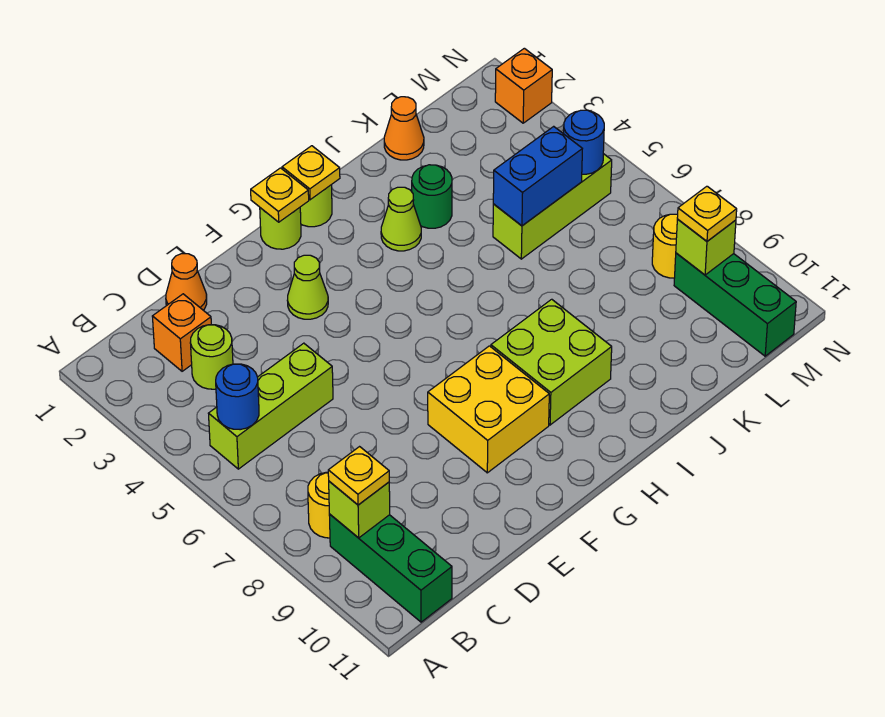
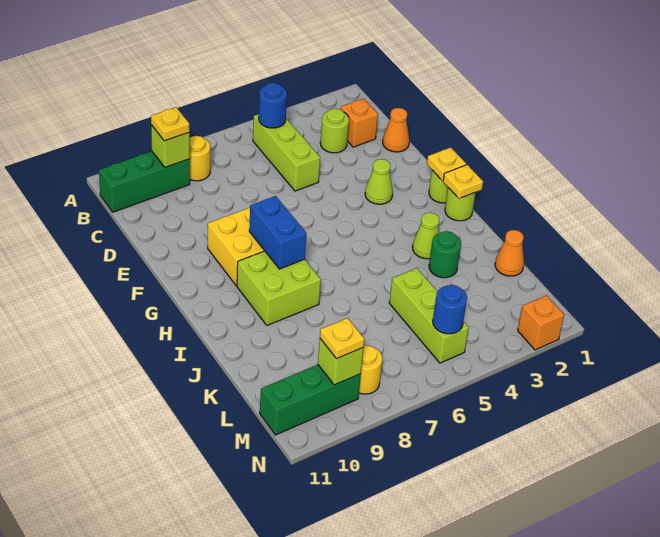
blue 1x2 brick [493,126,582,226] -> blue 1x2 brick moved to [249,196,306,269]

